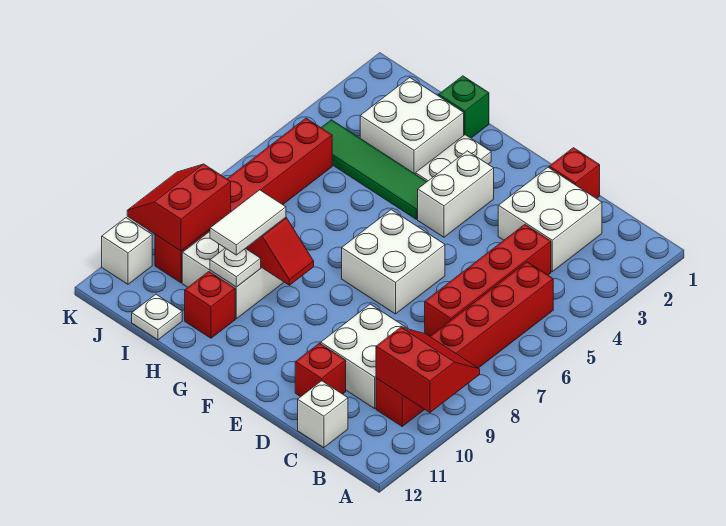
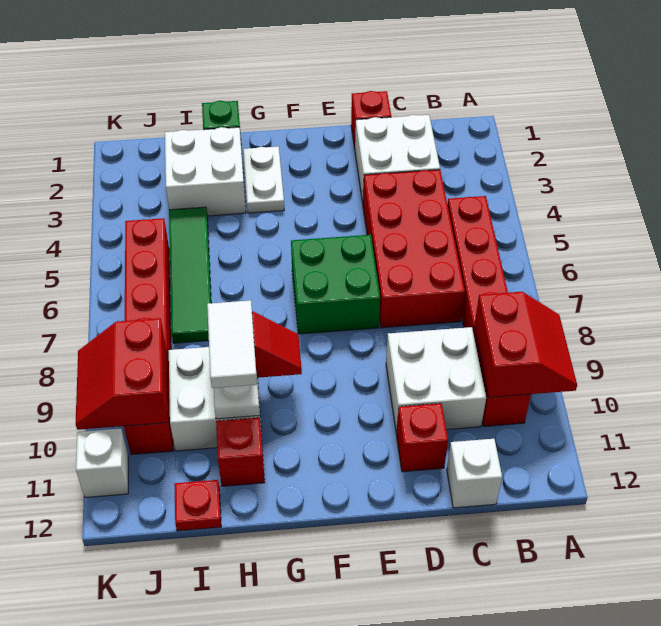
red 2x2 slope [376,327,480,413] -> red 2x2 slope turned to [474,292,577,397]
red 1x4 brick [425,224,551,336] -> red 2x4 brick [363,170,465,328]
white 2x2 brick [342,210,445,314] -> green 2x2 brick [291,235,380,334]
white 1x2 brick [418,151,494,237] -> none
green 1x4 tile [321,120,426,219] -> green 1x4 tile turned to [169,207,211,343]
white 1x1 plate [132,294,182,340] -> red 1x1 plate [174,480,221,531]

